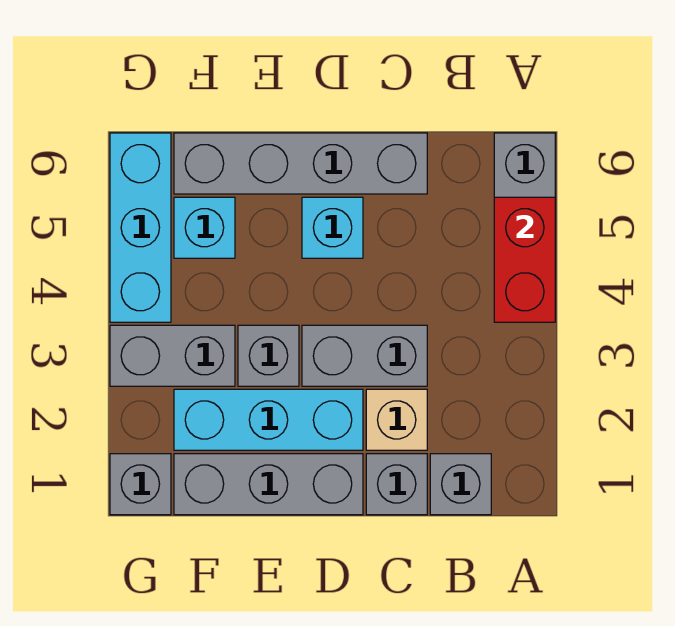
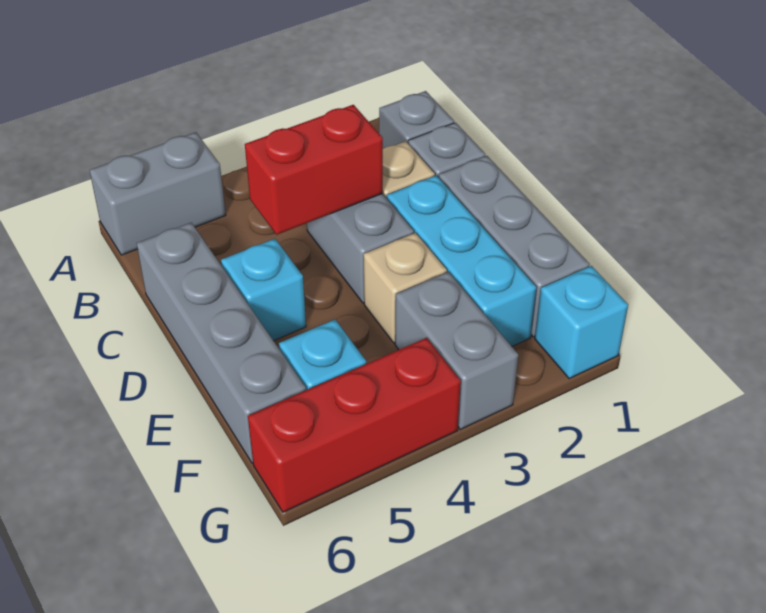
red 1x2 brick [494,197,555,322] -> red 1x2 brick moved to [245,105,383,235]
grey 1x1 brick [238,325,299,386] -> tan 1x1 brick [364,233,447,343]
grey 1x1 brick [110,454,171,515] -> cyan 1x1 brick [535,266,628,379]
cyan 1x3 brick [110,133,171,322] -> red 1x3 brick [248,338,461,512]

